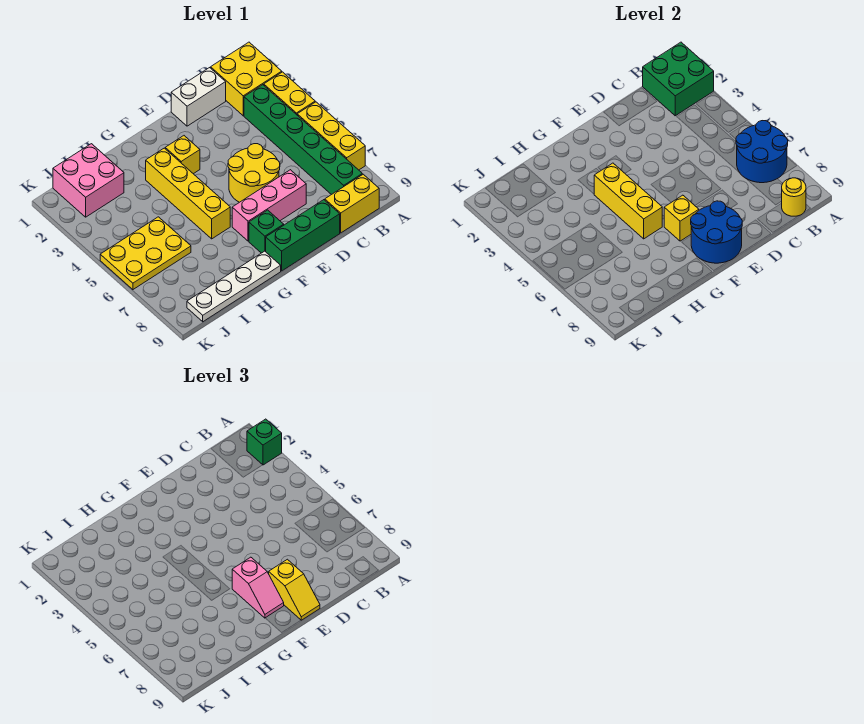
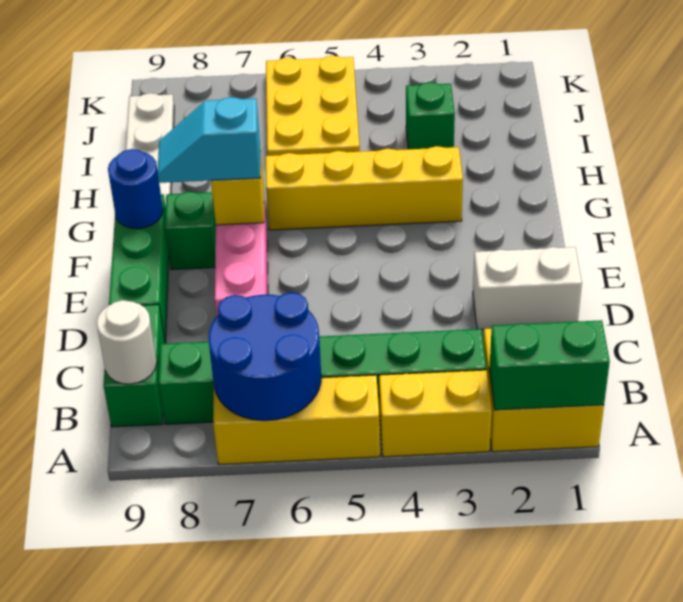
green 2x2 brick [643,42,714,116] -> green 1x2 brick [489,320,610,410]
green 1x1 brick [247,419,282,465] -> green 1x1 brick moved to [406,82,455,149]
yellow 1x2 brick [325,174,379,233] -> green 1x2 brick [103,304,165,427]
yellow 1x1 round brick [782,178,806,216] -> white 1x1 round brick [97,300,157,384]
white 1x2 brick [171,68,226,126] -> white 1x2 brick turned to [473,247,582,329]
yellow 2x2 round brick [228,144,280,202] -> none
blue 2x2 round brick [691,201,742,263] -> blue 1x1 round brick [108,149,163,229]
yellow 1x2 slope [269,559,320,620] -> none
yellow 1x1 brick [165,136,200,174] -> none
pink 1x2 slope [232,557,284,618] -> cyan 1x2 slope [157,97,260,183]
yellow 1x3 brick [594,163,662,239] -> none
pink 2x2 brick [53,144,124,217] -> none

